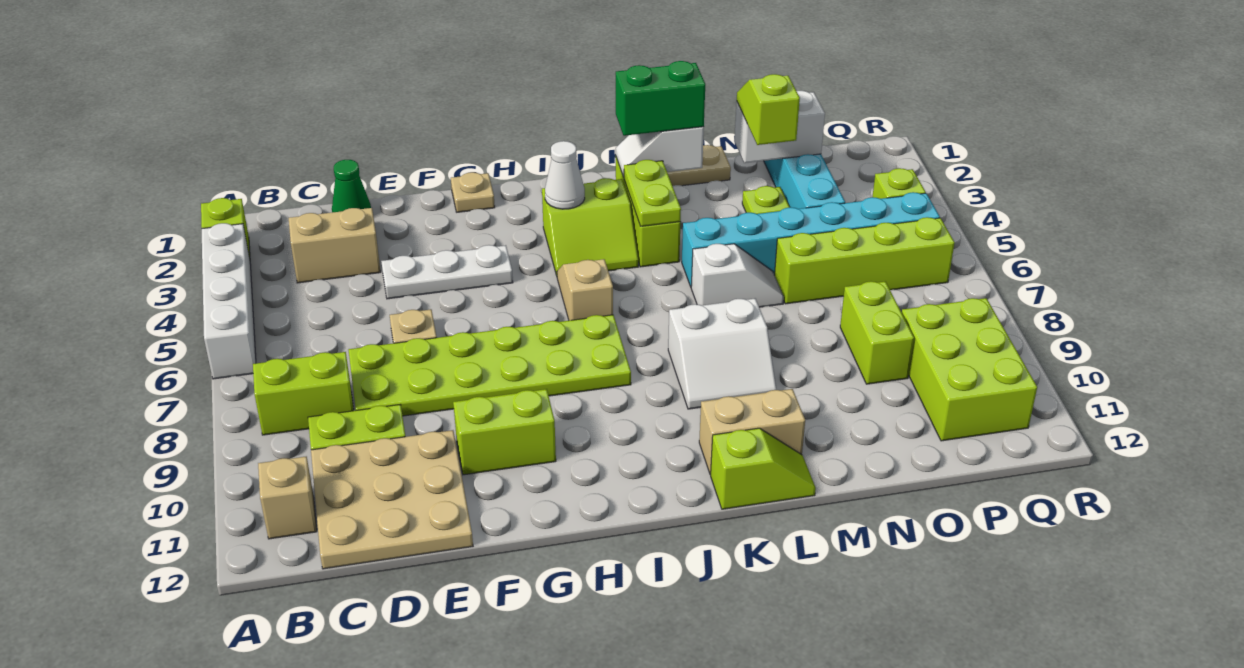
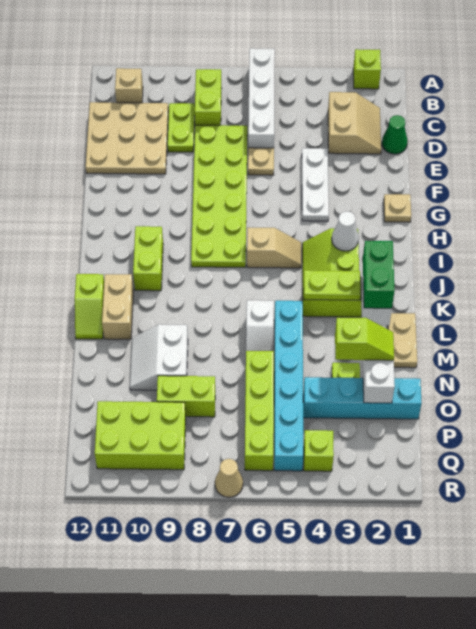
white 1x4 brick [202,223,256,379] -> white 1x4 brick turned to [248,48,275,148]
lime 1x2 brick [453,389,556,475] -> lime 1x2 brick moved to [133,226,163,291]
white 2x2 slope [668,299,776,409] -> white 2x2 slope moved to [130,324,188,390]
none -> tan 1x1 cone [215,459,243,497]

